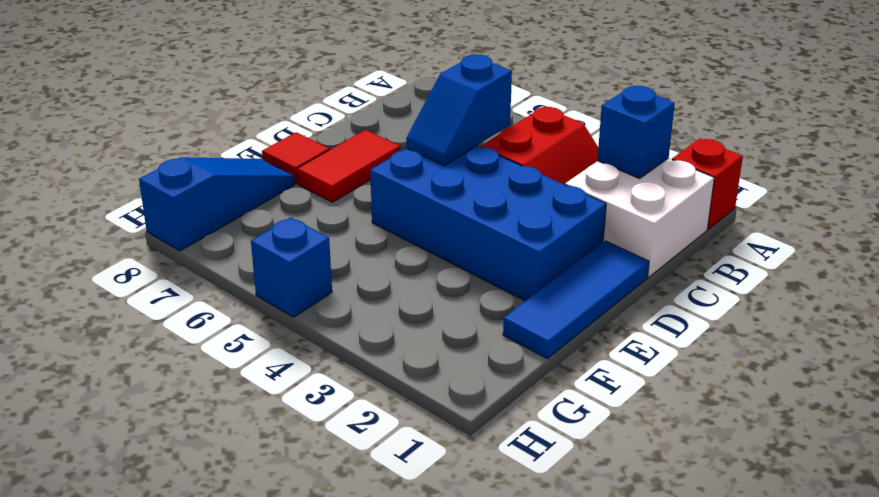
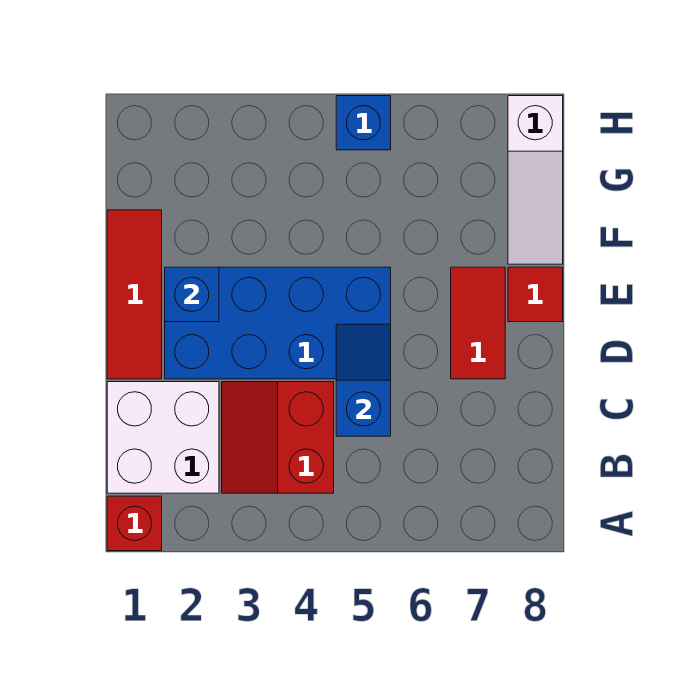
blue 1x1 brick [597,86,675,179] -> blue 1x1 brick moved to [165,267,219,322]
blue 1x3 tile [503,241,649,359] -> red 1x3 tile [107,210,162,379]
blue 1x3 slope [139,157,295,251] -> white 1x3 slope [508,96,563,264]

